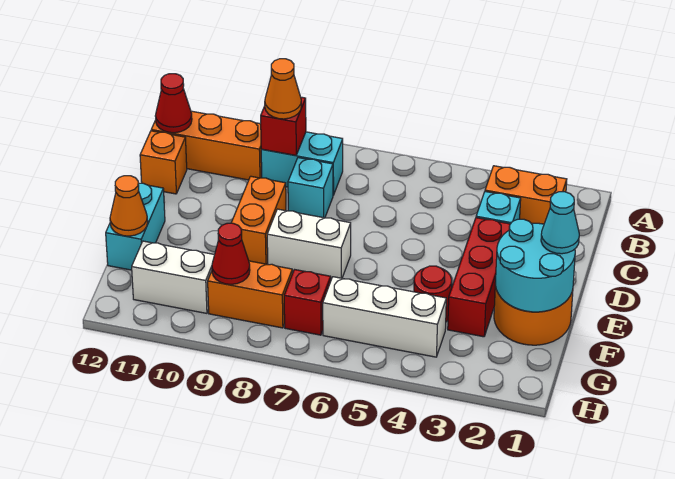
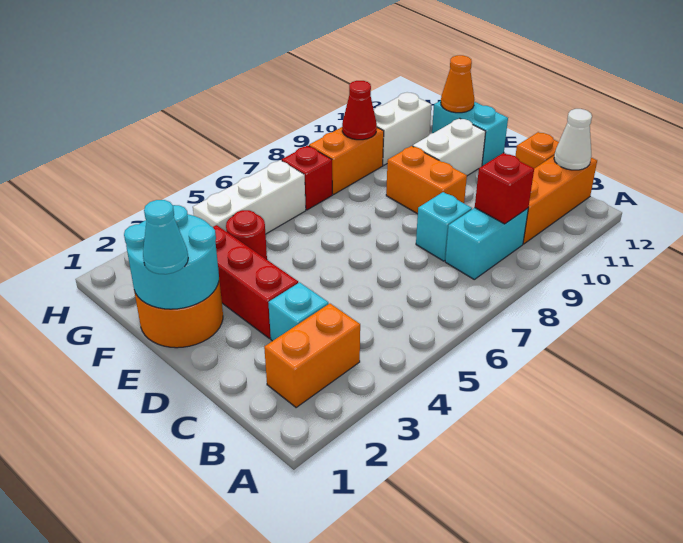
orange 1x1 cone [265,59,301,119] -> none
red 1x1 cone [155,74,192,133] -> white 1x1 cone [554,109,592,170]
white 1x2 brick [267,209,351,279] -> white 1x2 brick moved to [413,118,486,176]

